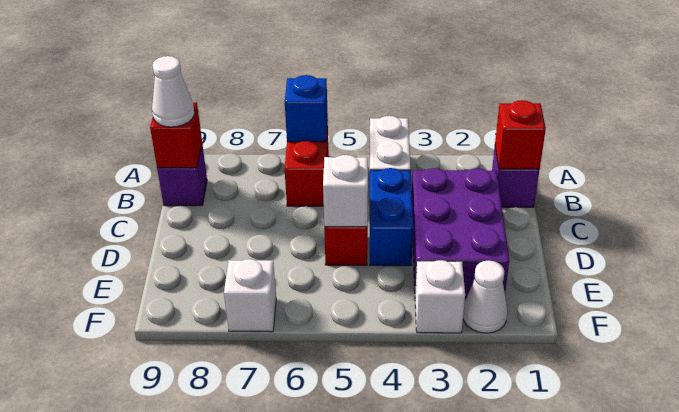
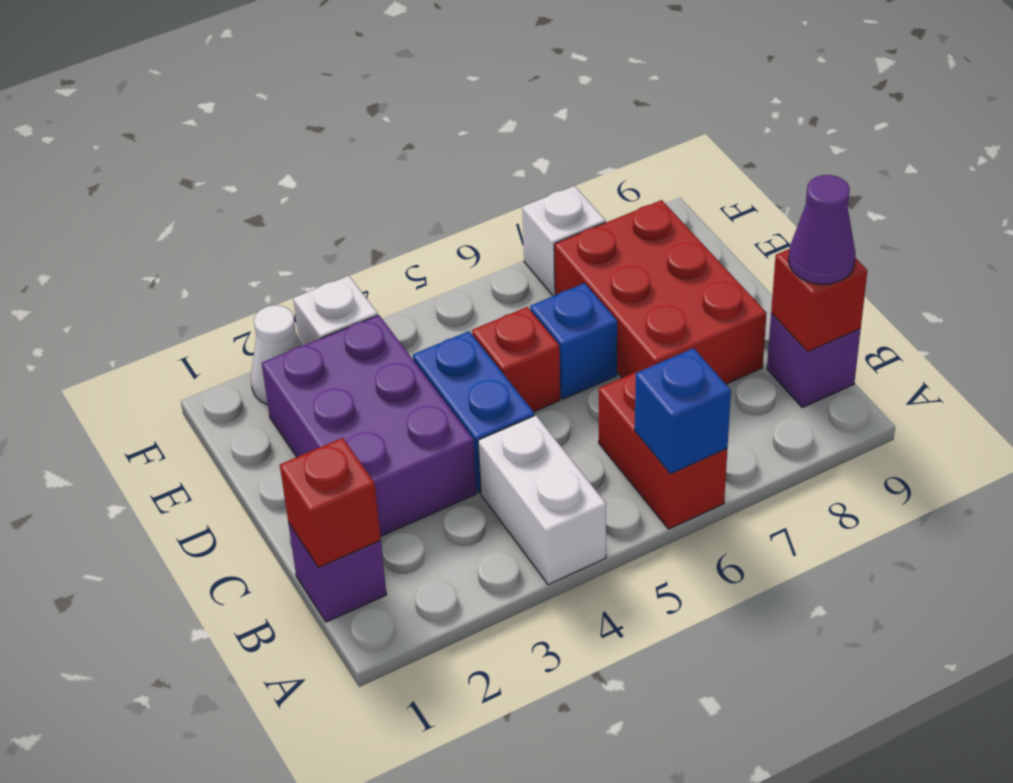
white 1x1 cone [152,56,194,127] -> purple 1x1 cone [788,175,856,284]
none -> red 2x3 brick [554,200,767,384]
white 1x1 brick [323,155,368,227] -> none
none -> blue 1x1 brick [530,283,617,399]

